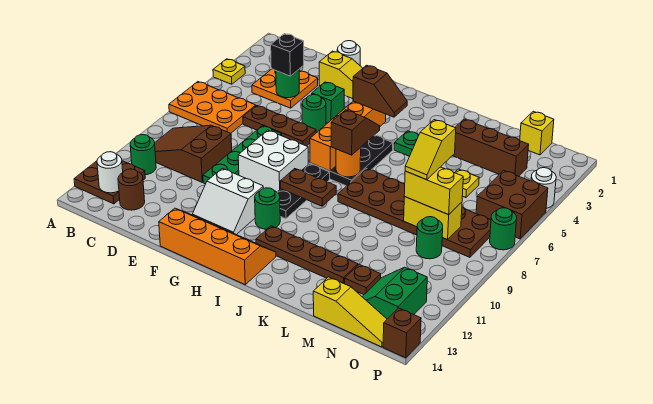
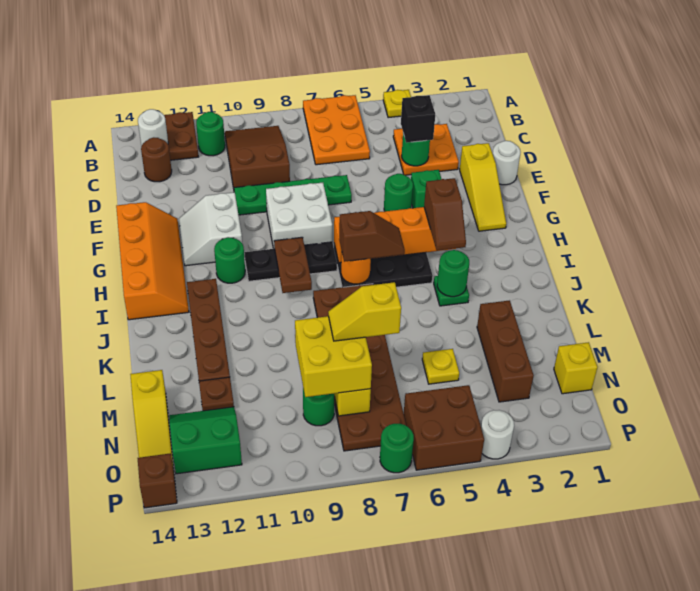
brown 1x3 plate [243,106,316,146] -> none
none -> green 1x1 round brick [437,250,469,297]
yellow 1x2 brick [404,167,463,215] -> yellow 2x2 brick [295,316,372,397]

